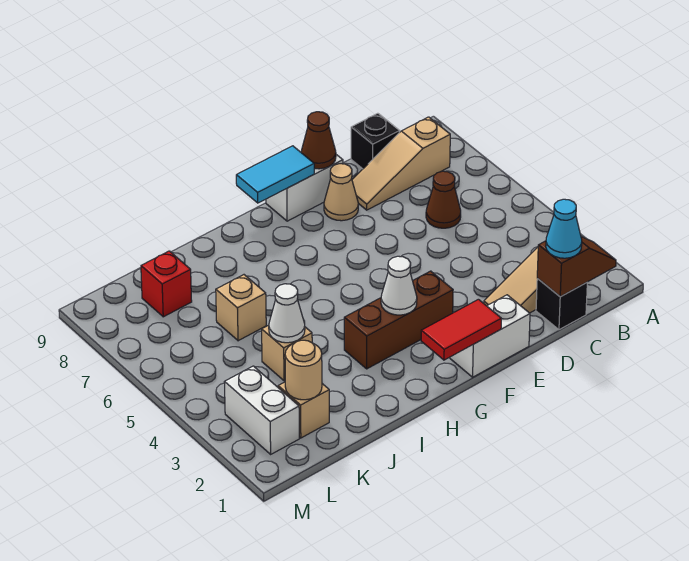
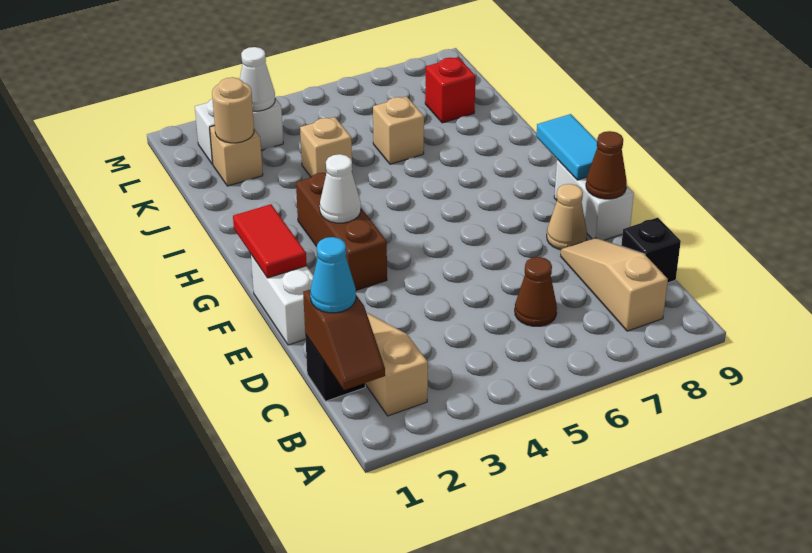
white 1x1 cone [269,284,305,343] -> white 1x1 cone moved to [240,47,275,111]

